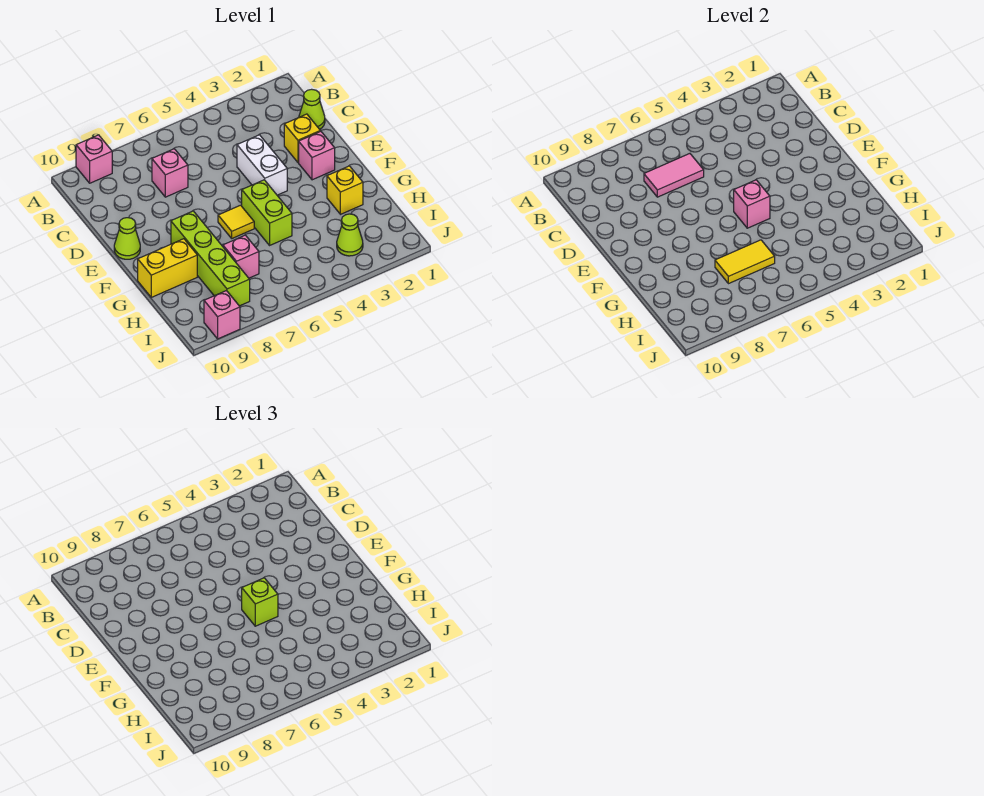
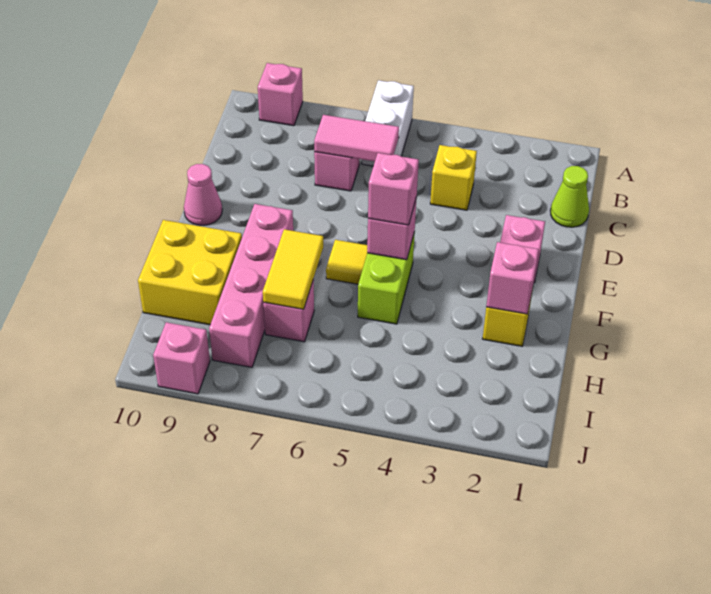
yellow 1x1 brick [284,114,320,162] -> yellow 1x1 brick moved to [430,145,477,210]
white 1x2 brick [237,135,287,195] -> white 1x2 brick moved to [362,80,414,166]
lime 1x1 cone [114,218,140,259] -> pink 1x1 cone [184,164,222,225]
lime 1x1 brick [242,578,278,626] -> pink 1x1 brick [368,153,419,225]
lime 1x4 brick [171,211,250,306] -> pink 1x4 brick [209,204,293,367]
none -> pink 1x1 brick [486,242,539,314]
yellow 1x2 brick [138,239,197,297] -> yellow 2x2 brick [138,220,242,325]
yellow 1x2 tile [715,240,775,284] -> yellow 1x2 tile turned to [263,229,323,309]
lime 1x1 cone [337,214,363,256] -> none

